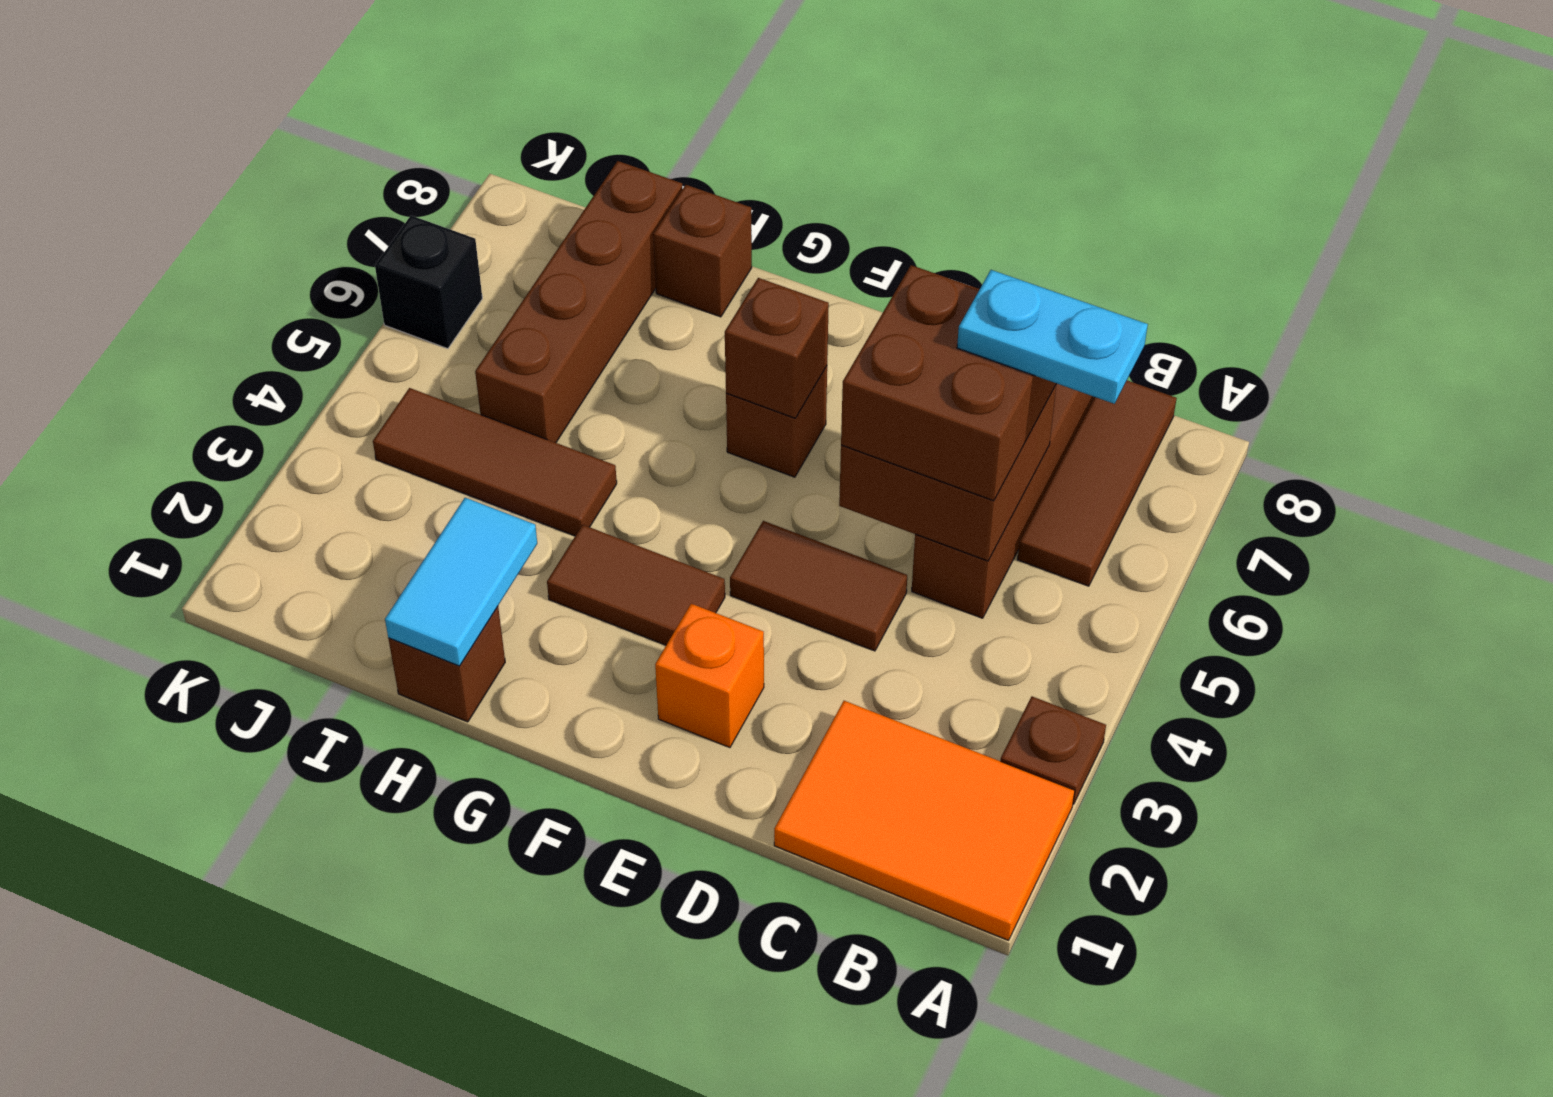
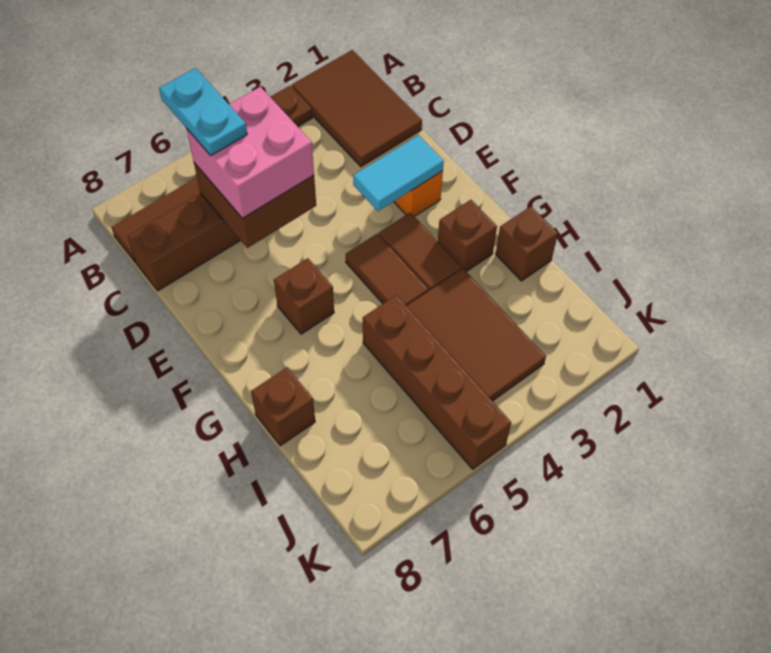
orange 2x3 tile [774,701,1075,940] -> brown 2x3 tile [292,50,422,167]
brown 2x2 brick [841,265,1056,501] -> pink 2x2 brick [187,87,314,218]
brown 1x2 tile [730,521,907,651] -> brown 1x2 tile moved to [346,234,428,306]
brown 1x1 brick [725,278,829,418] -> brown 1x1 brick moved to [438,200,497,272]
cyan 1x2 tile [385,498,537,666] -> cyan 1x2 tile moved to [353,135,444,211]
brown 1x3 tile [373,388,617,536] -> brown 2x3 tile [407,268,546,401]
brown 1x4 brick [475,161,682,443] -> brown 1x4 brick turned to [363,295,511,469]
black 1x1 brick [375,216,482,349] -> none

